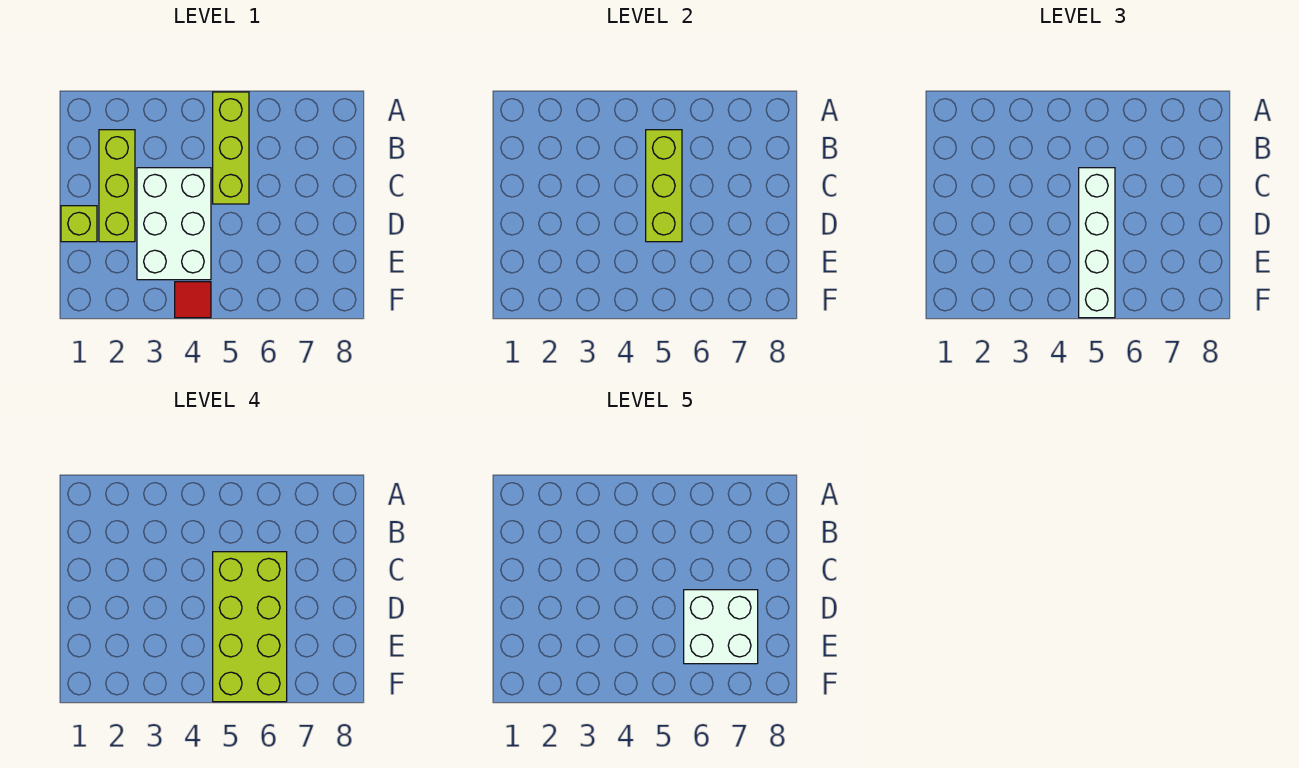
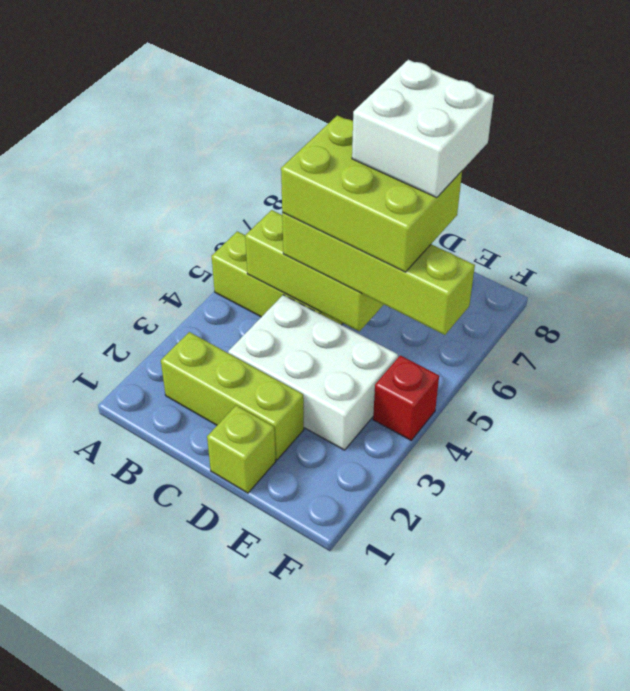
white 1x4 brick [1079,168,1115,318] -> lime 1x4 brick [282,212,475,335]
lime 2x4 brick [213,552,287,702] -> lime 2x3 brick [281,115,462,272]
red 1x1 tile [175,282,211,318] -> red 1x1 brick [373,355,439,440]

